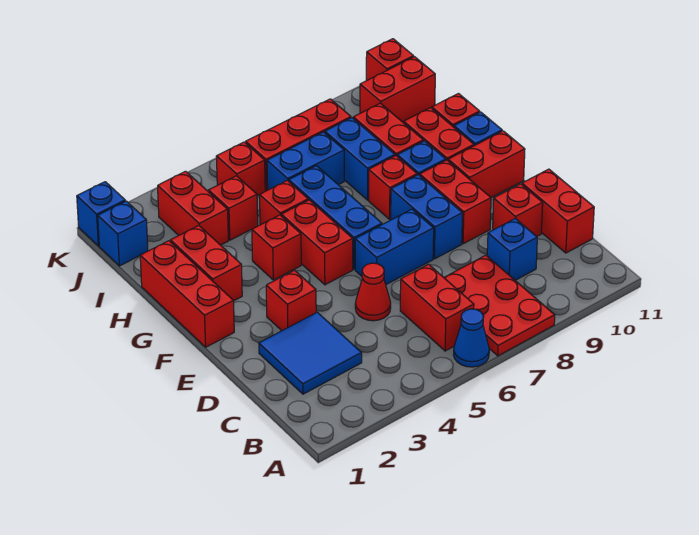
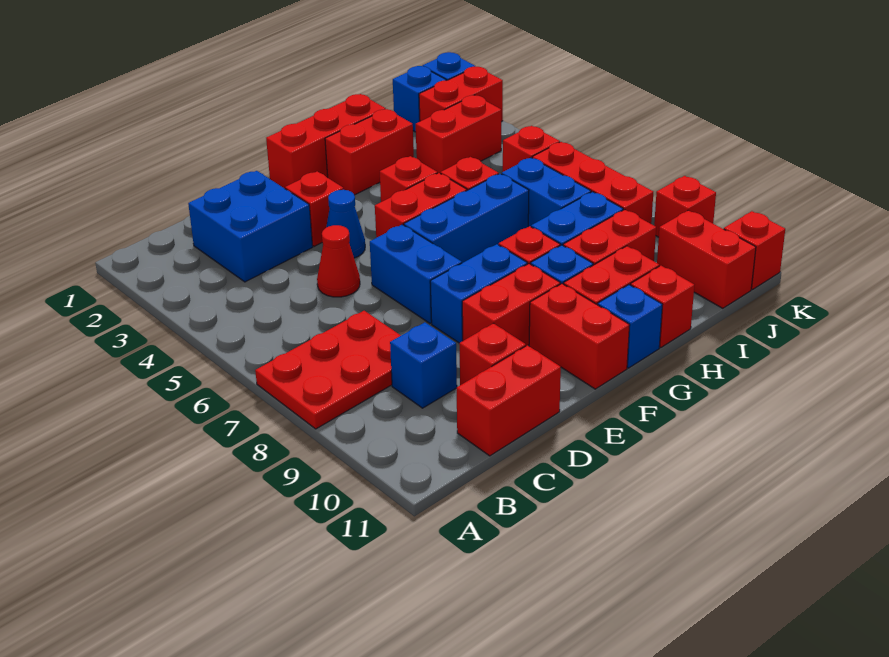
blue 1x1 cone [454,309,489,367] -> blue 1x1 cone moved to [326,190,365,258]
red 1x2 brick [400,264,474,351] -> red 1x2 brick moved to [419,67,503,122]
blue 2x2 tile [259,312,362,394] -> blue 2x2 brick [188,171,313,282]
red 1x1 brick [208,176,258,240] -> red 1x1 brick moved to [654,176,716,237]

